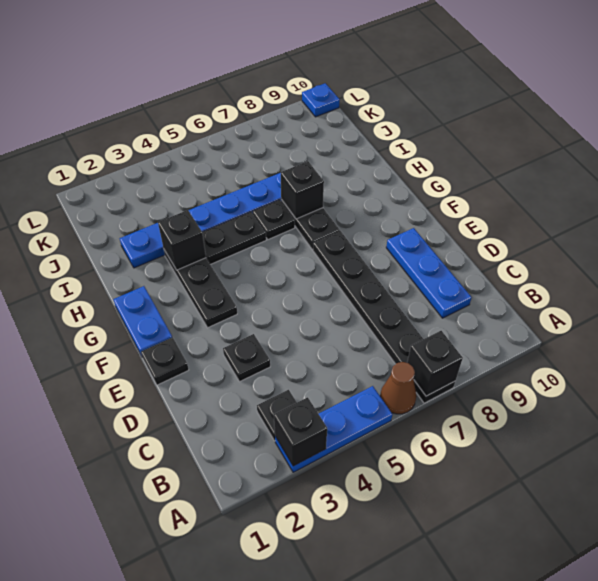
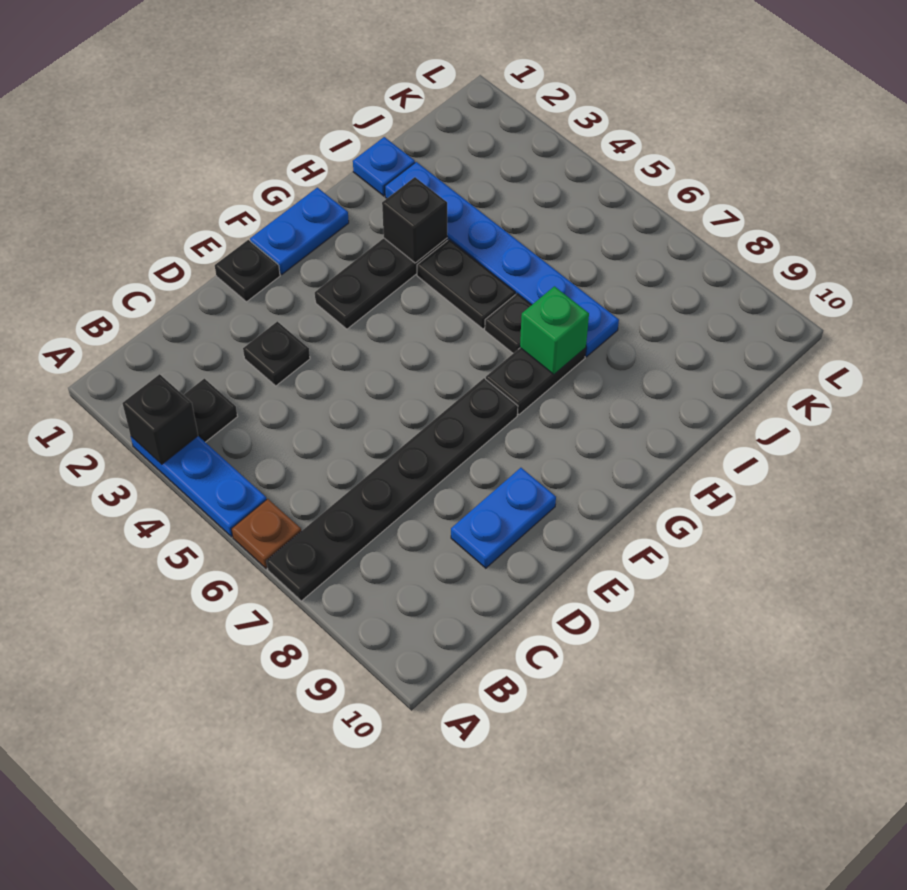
brown 1x1 cone [380,362,417,414] -> brown 1x1 plate [232,499,301,569]
black 1x1 brick [407,331,463,396] -> none
blue 1x3 plate [386,228,472,318] -> blue 1x2 plate [451,468,556,568]
black 1x1 brick [281,161,324,219] -> green 1x1 brick [520,286,589,375]
blue 1x1 plate [302,83,340,117] -> blue 1x1 plate moved to [353,137,415,196]

